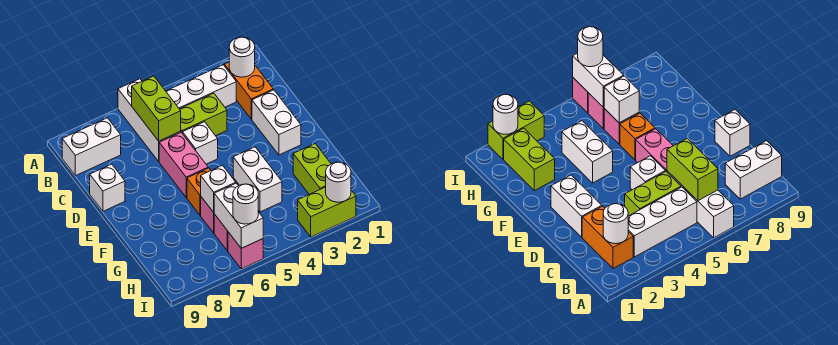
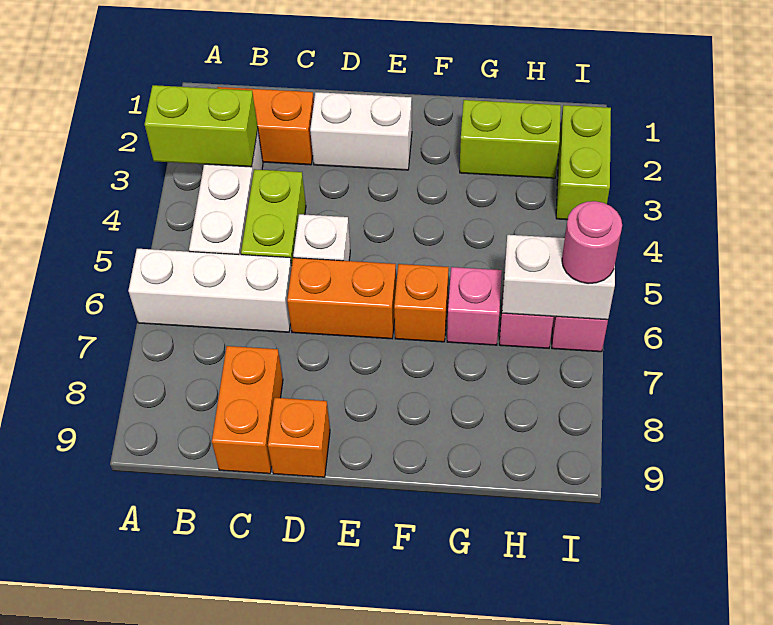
white 1x1 round brick [229,37,255,77] -> none
lime 1x2 brick [132,76,181,141] -> lime 1x2 brick moved to [145,85,258,167]
white 1x2 brick [62,118,121,176] -> none
none -> orange 1x2 brick [212,346,283,474]
pink 1x2 brick [159,132,208,197] -> orange 1x2 brick [287,258,396,339]
white 1x1 brick [90,164,125,211] -> orange 1x1 brick [268,398,330,477]
white 1x2 brick [233,147,282,212] -> none
white 1x1 brick [201,165,236,212] -> none
white 1x1 round brick [326,162,351,202] -> none
white 1x1 round brick [233,184,258,224] -> pink 1x1 round brick [562,201,622,284]

